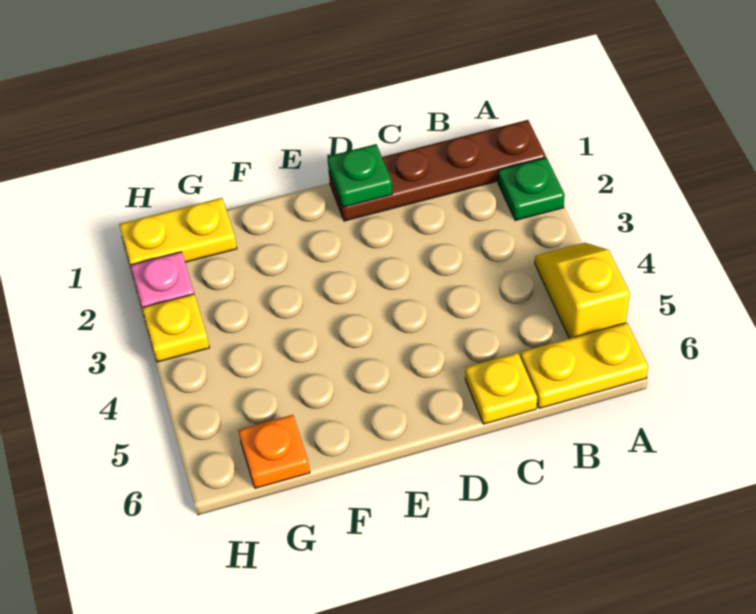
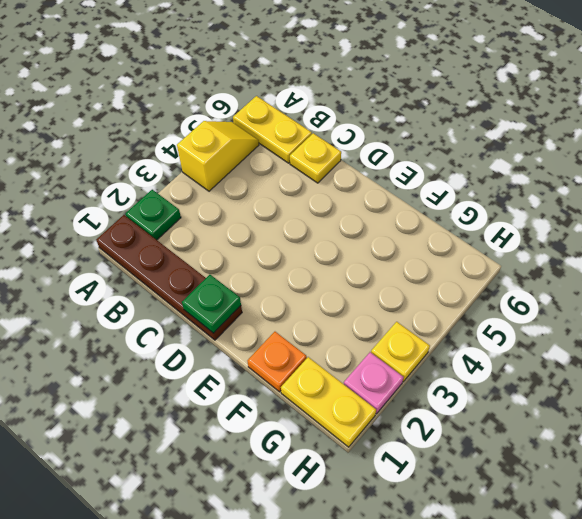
yellow 1x2 slope [535,243,630,338] -> yellow 1x2 slope turned to [177,121,259,191]
orange 1x1 plate [238,415,310,488] -> orange 1x1 plate moved to [248,332,307,392]

